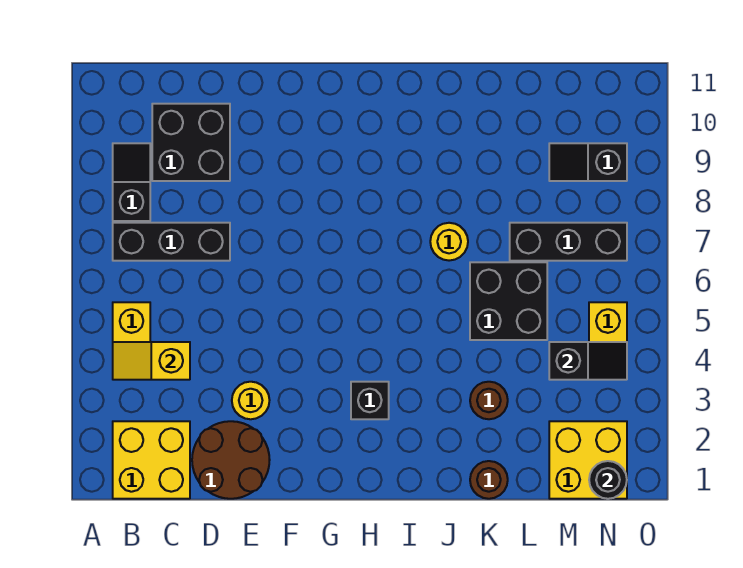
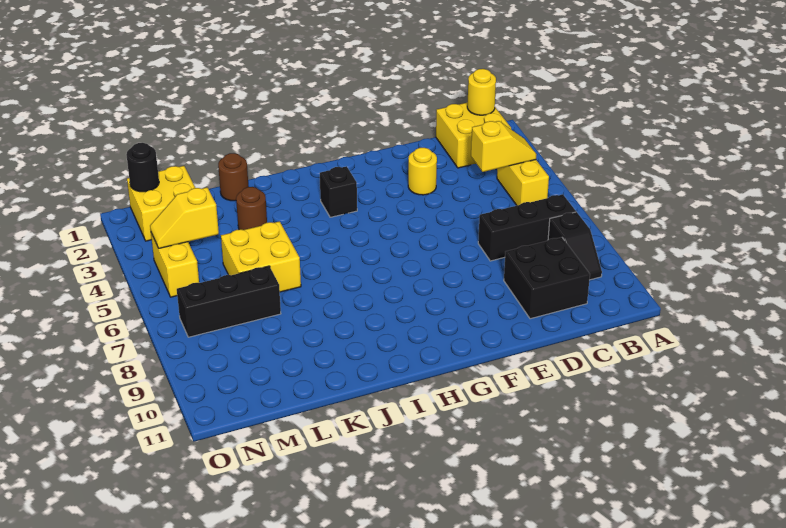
brown 2x2 round brick [192,421,270,499] -> none
yellow 1x1 round brick [430,223,468,261] -> yellow 1x1 round brick moved to [467,69,496,115]
black 2x2 brick [470,262,547,340] -> yellow 2x2 brick [221,221,301,292]
black 1x2 slope [549,342,627,380] -> yellow 1x2 slope [150,187,219,248]
black 1x2 slope [549,143,627,181] -> none

